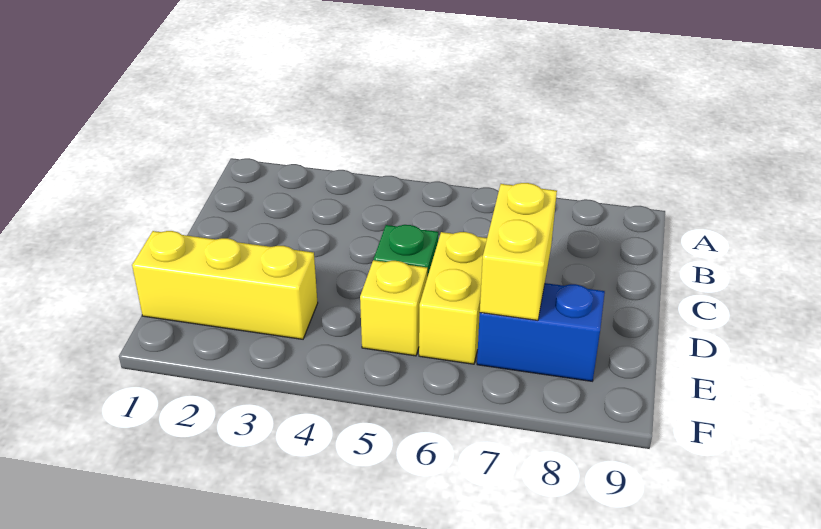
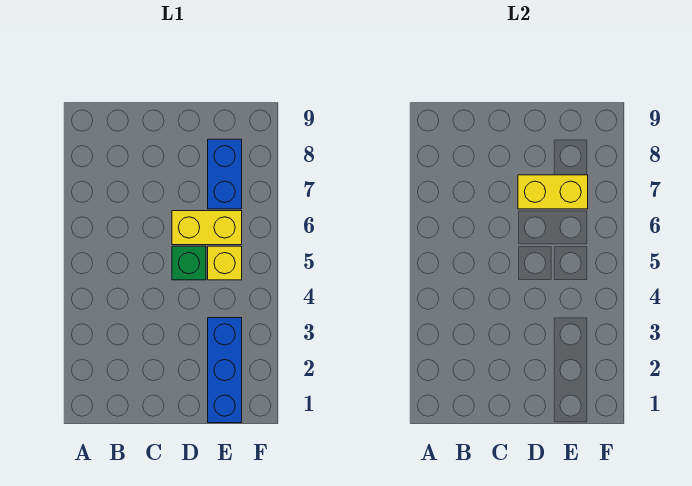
yellow 1x3 brick [132,231,318,339] -> blue 1x3 brick [208,318,242,423]

